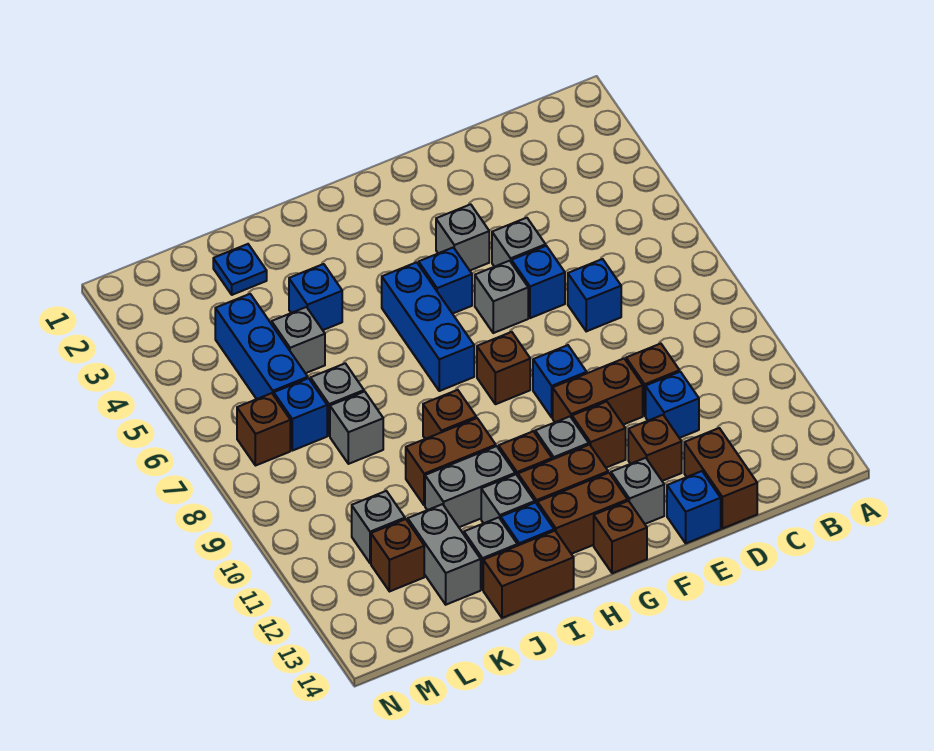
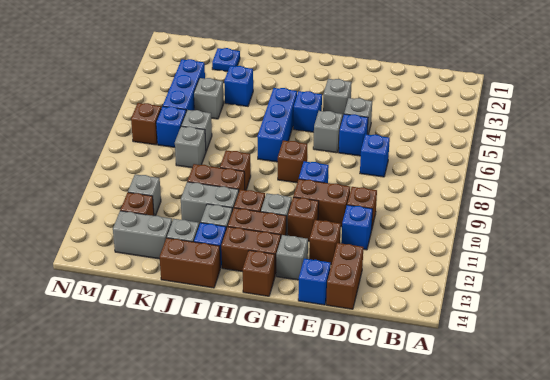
grey 1x2 brick [408,504,481,605] -> grey 1x2 brick turned to [113,211,172,259]

